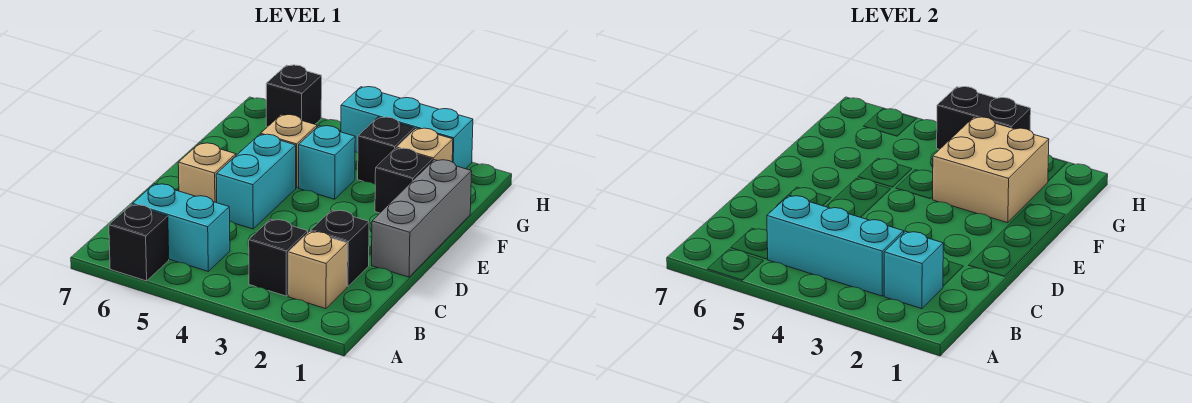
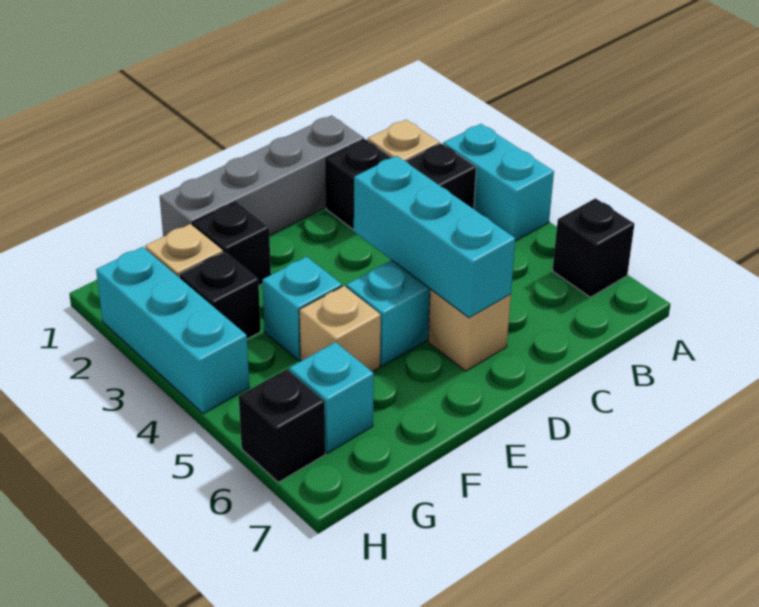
cyan 1x1 brick [884,231,943,309] -> cyan 1x1 brick moved to [289,342,374,453]
cyan 1x3 brick [767,196,904,296] -> cyan 1x3 brick moved to [354,156,515,318]
cyan 1x2 brick [132,184,230,271] -> cyan 1x2 brick moved to [443,124,554,241]
grey 1x3 brick [372,160,472,277] -> grey 1x4 brick [160,116,364,237]
tan 2x2 brick [933,117,1049,223] -> none
black 1x2 brick [937,87,1031,149] -> none

